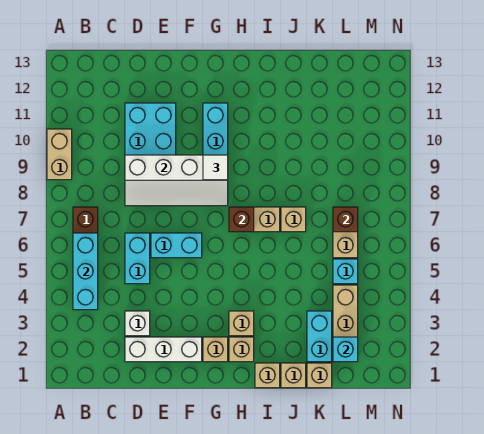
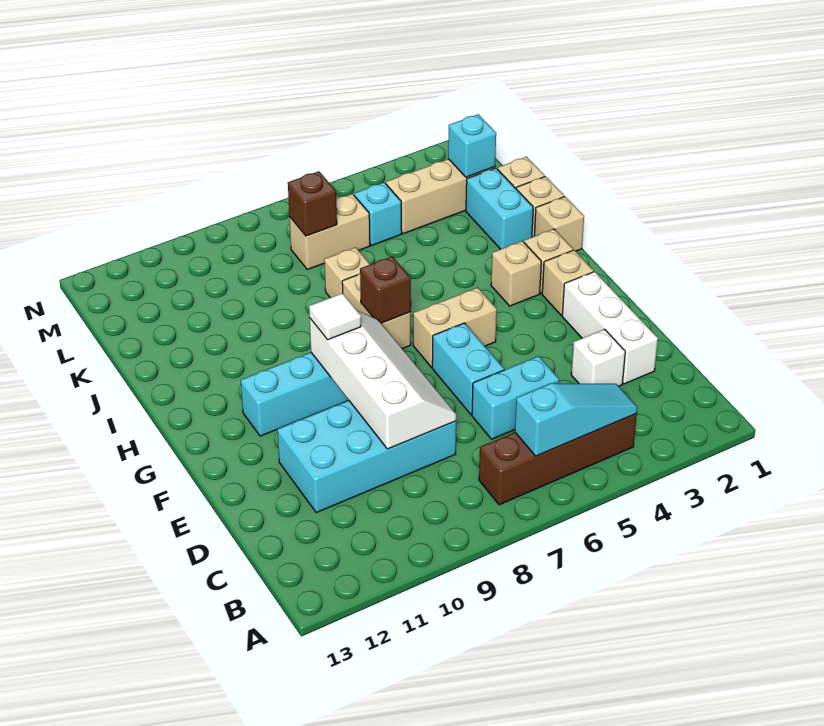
tan 1x2 brick [47,129,72,180] -> tan 1x2 brick moved to [413,288,497,367]
cyan 1x3 brick [73,233,98,310] -> cyan 1x3 slope [515,383,637,456]
cyan 1x2 brick [307,311,332,362] -> cyan 1x2 brick turned to [466,168,533,249]

